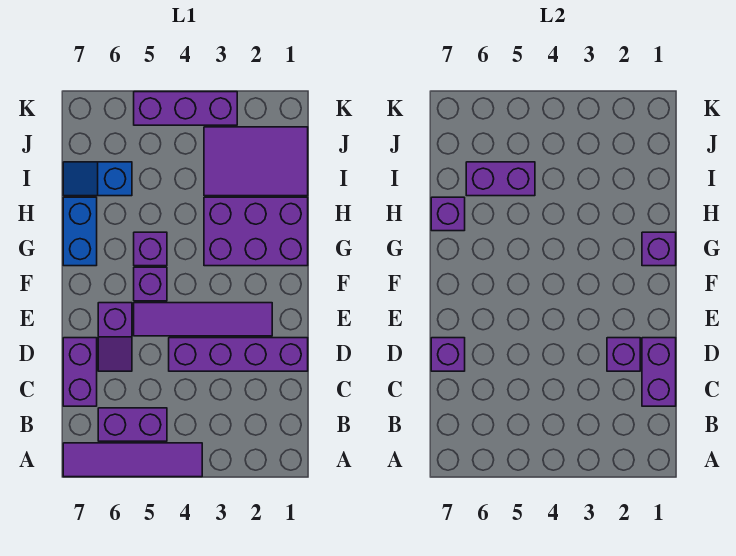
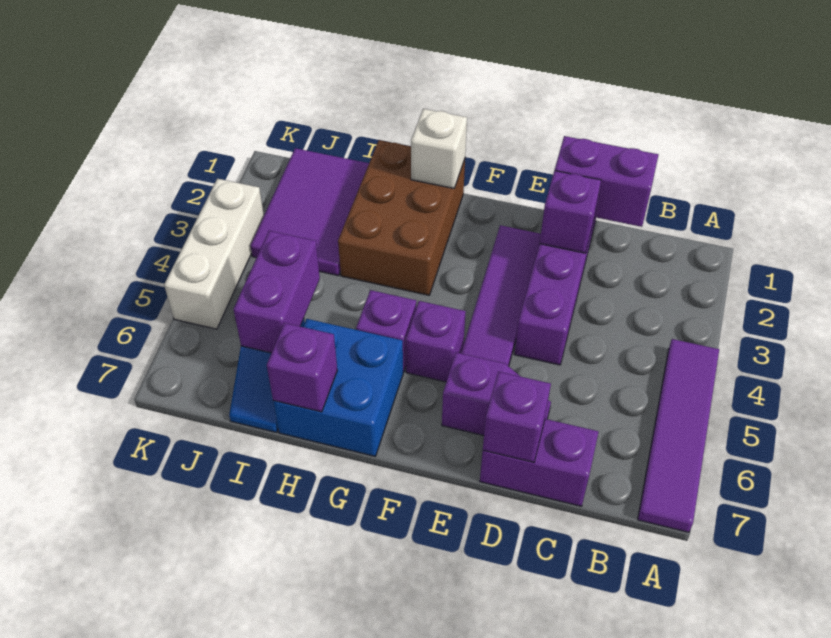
purple 1x2 brick [98,408,167,441] -> none
purple 2x3 brick [204,197,308,266] -> brown 2x3 brick [338,140,465,295]
purple 1x1 brick [642,232,676,266] -> white 1x1 brick [411,109,467,188]
blue 1x2 brick [63,197,97,266] -> blue 2x2 brick [273,319,403,456]
purple 1x3 brick [134,92,237,125] -> white 1x3 brick [164,179,264,329]

